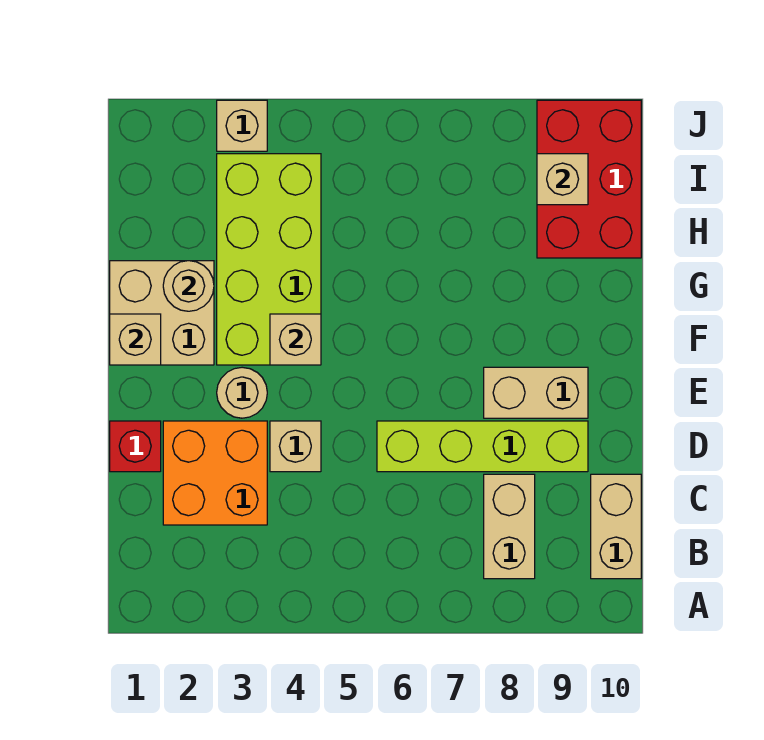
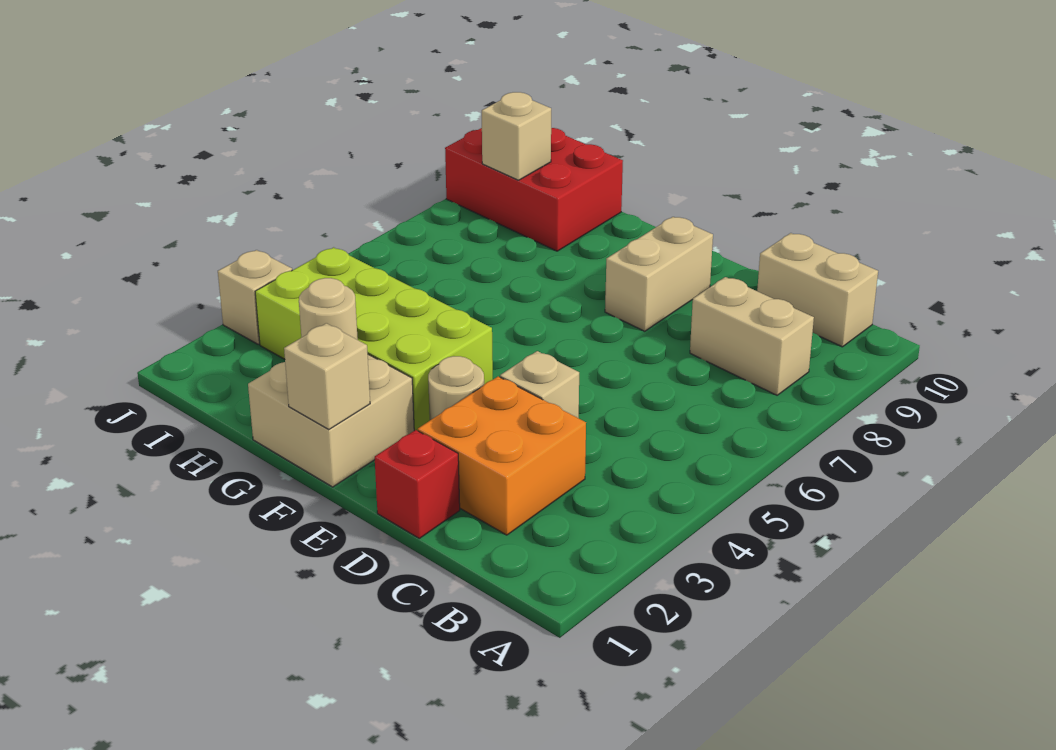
lime 1x4 brick [377,421,588,472] -> none
tan 1x1 brick [270,314,321,365] -> none

